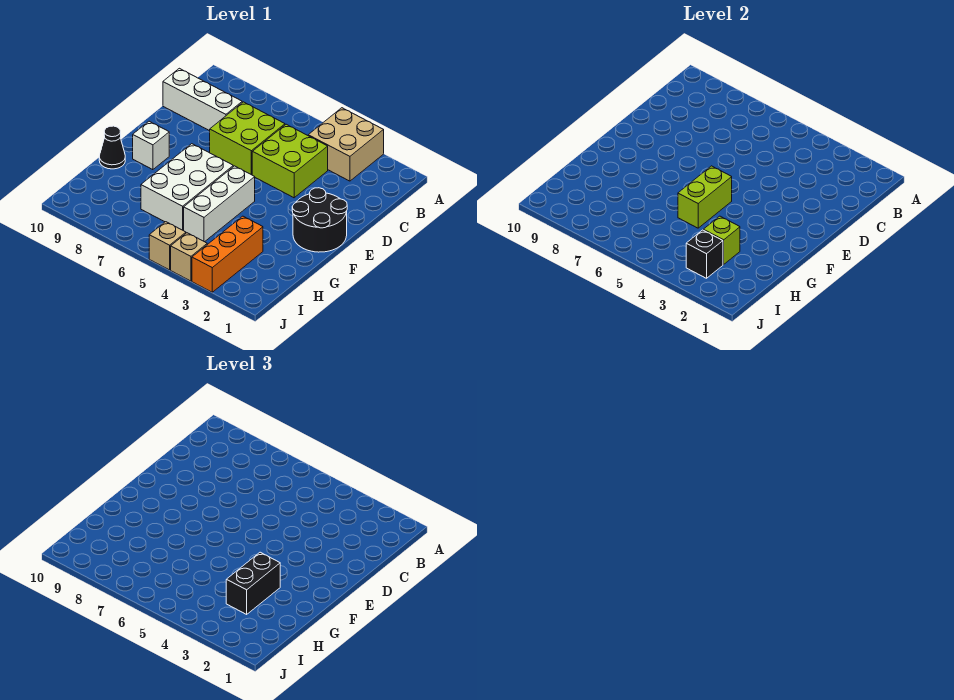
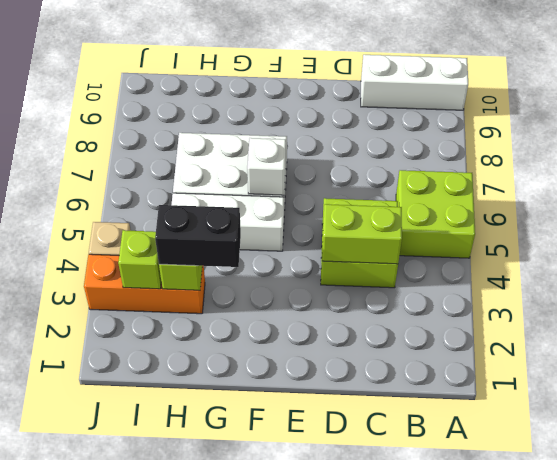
tan 2x2 brick [308,108,384,181] -> none
lime 2x2 brick [210,102,285,175] -> lime 2x2 brick moved to [396,170,475,258]
white 1x3 brick [163,68,242,131] -> white 1x3 brick turned to [361,55,468,110]
black 2x2 round brick [292,188,347,252] -> none
lime 1x2 brick [678,166,732,228] -> lime 1x2 brick moved to [322,204,402,264]
white 1x1 brick [133,121,169,170] -> white 1x1 brick moved to [247,138,286,195]
black 1x1 cone [99,126,125,169] -> none
black 1x1 brick [686,230,723,278] -> lime 1x1 brick [118,230,161,289]
tan 1x1 brick [149,222,186,270] -> none

